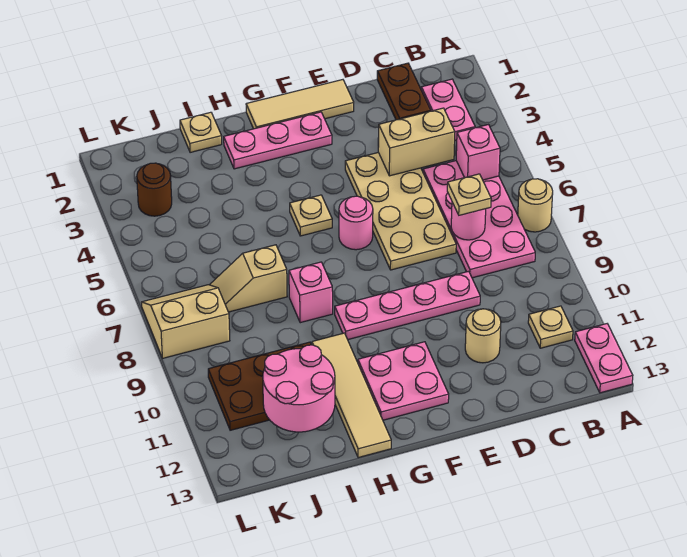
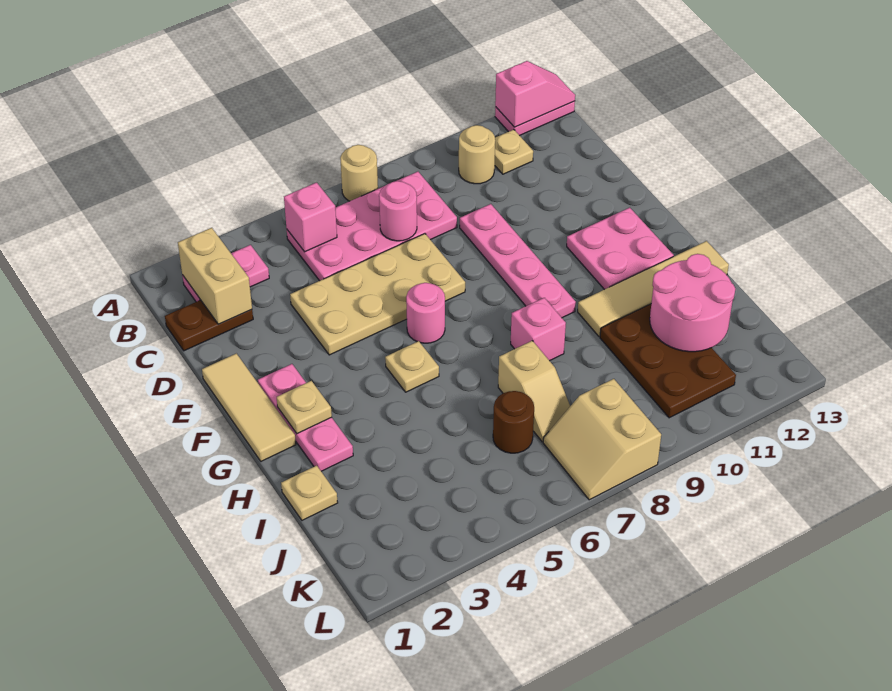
none -> pink 1x2 slope [495,61,575,127]
tan 1x2 brick [378,108,455,176] -> tan 1x2 brick moved to [178,228,252,324]
tan 1x1 plate [447,174,491,215] -> tan 1x1 plate moved to [277,381,332,434]
tan 1x1 round brick [465,309,501,363] -> tan 1x1 round brick moved to [459,125,495,184]
brown 1x1 round brick [137,163,172,216] -> brown 1x1 round brick moved to [493,391,534,453]

